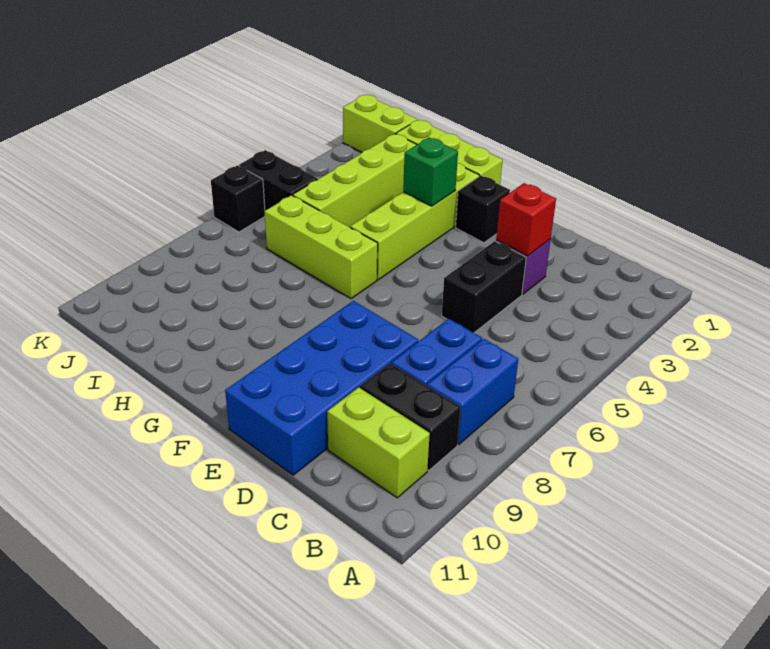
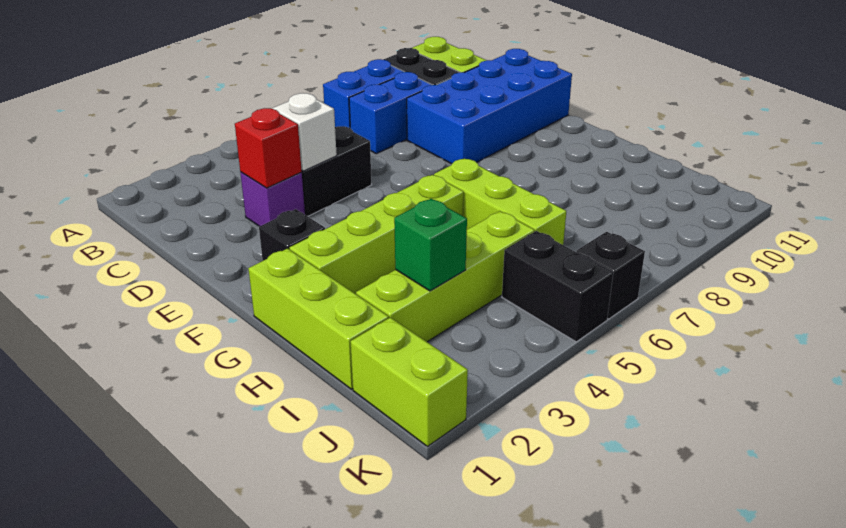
none -> white 1x1 brick [272,93,337,171]
green 1x1 brick [403,138,458,206] -> green 1x1 brick moved to [394,199,467,291]

